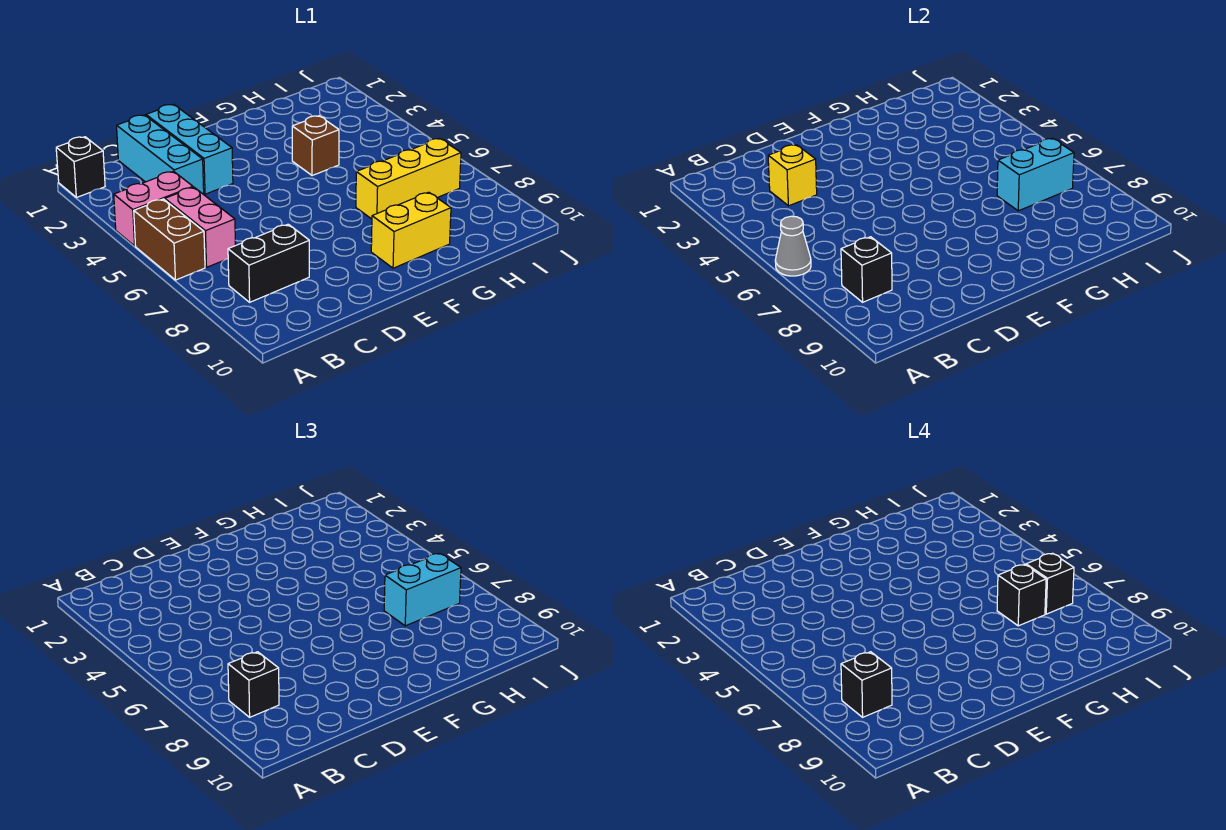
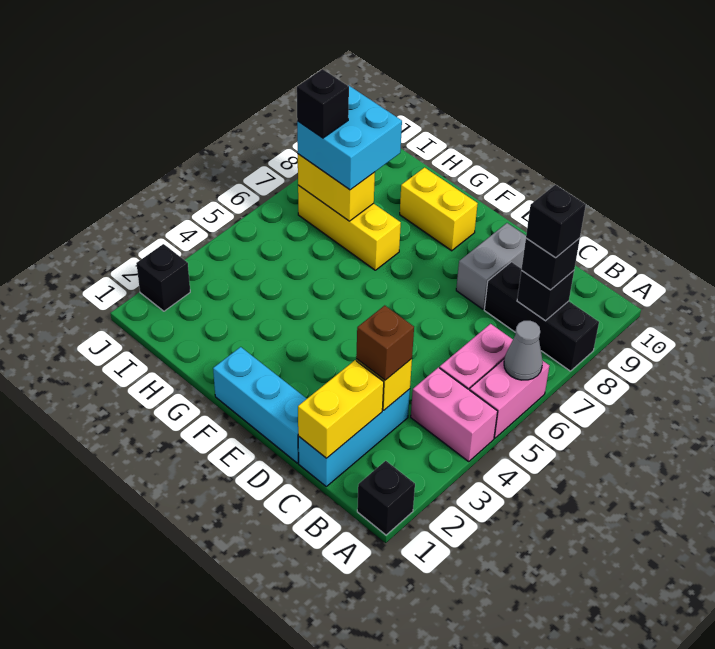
brown 1x2 brick [134,199,205,280] -> pink 1x2 brick [470,359,549,438]
black 1x2 brick [228,224,309,302] -> black 1x3 brick [484,262,599,371]
none -> yellow 1x2 brick [298,360,384,458]
cyan 1x3 brick [146,104,233,194] -> cyan 1x3 brick turned to [213,347,307,463]
none -> grey 1x2 brick [456,223,526,309]
brown 1x1 brick [292,116,339,176] -> brown 1x1 brick moved to [356,305,414,380]
cyan 1x2 brick [997,138,1074,211] -> yellow 1x2 brick [298,154,375,221]
cyan 1x2 brick [384,553,461,626] -> cyan 2x2 brick [297,85,402,190]
black 1x1 brick [997,564,1046,626] -> black 1x1 brick moved to [136,244,190,311]

